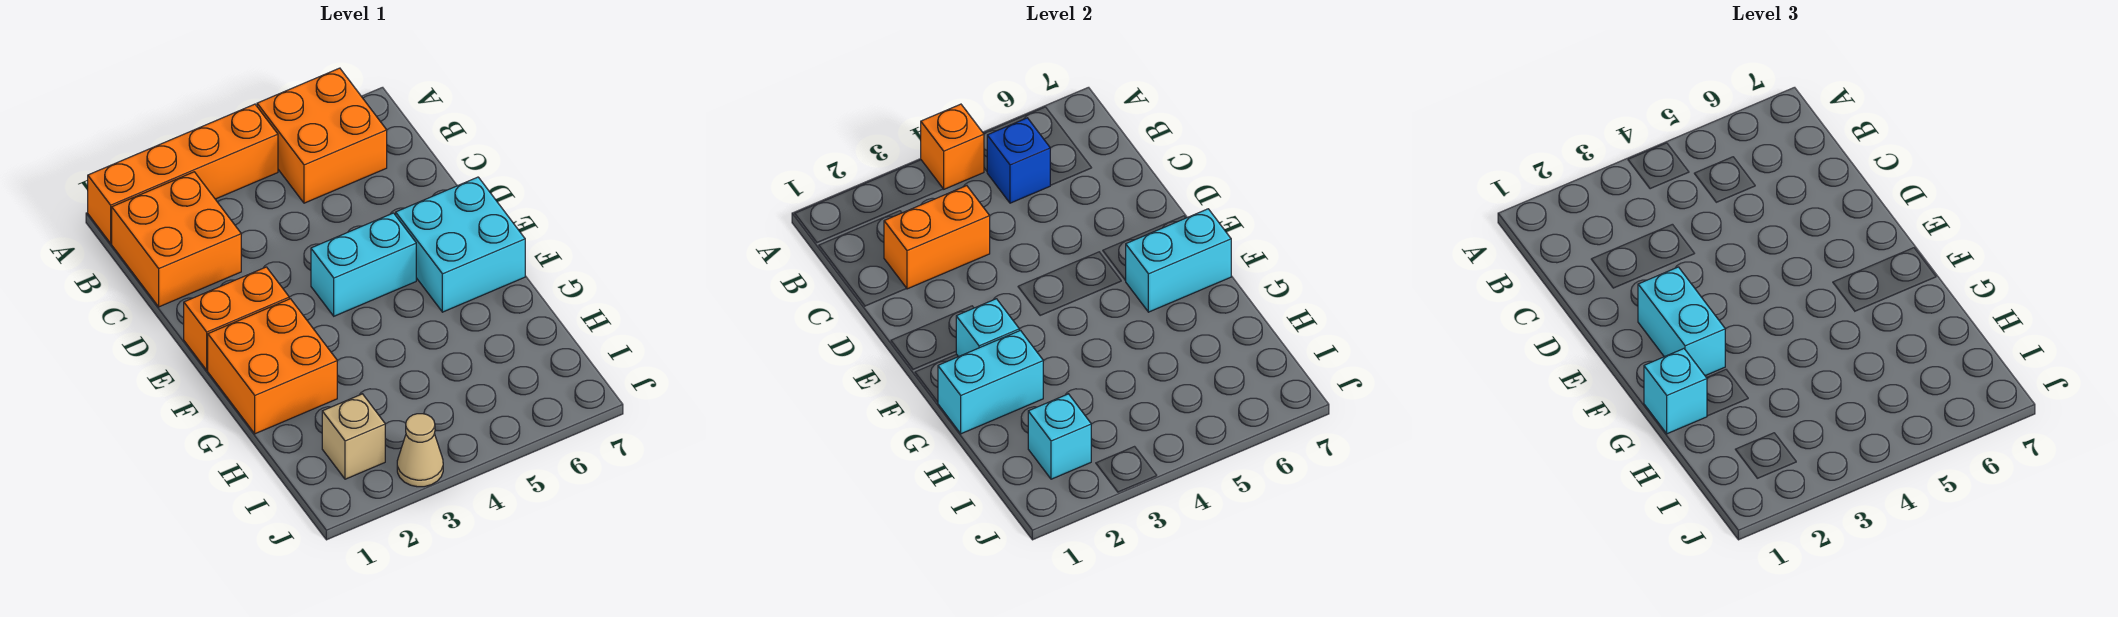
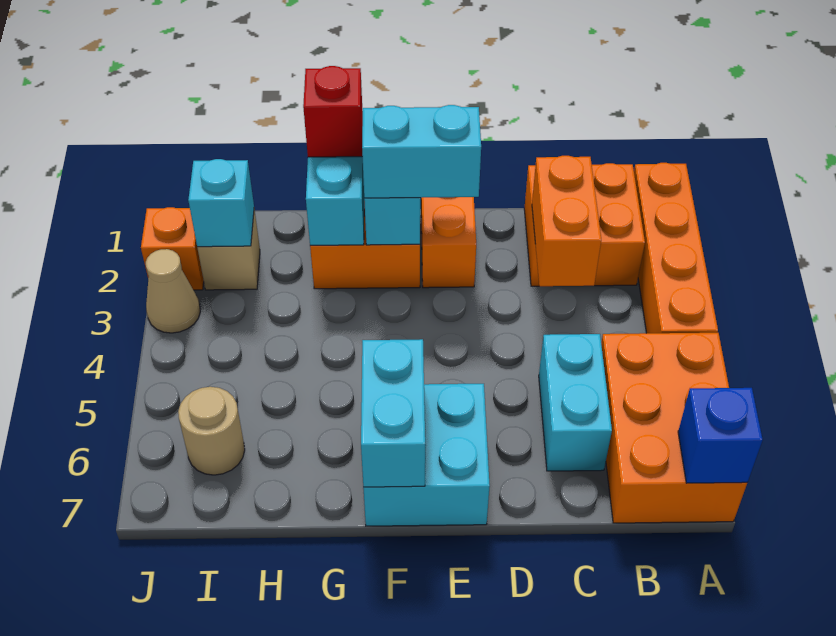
orange 1x1 brick [921,104,984,189] -> orange 1x1 brick moved to [141,207,204,290]
orange 2x2 brick [257,68,387,203] -> orange 2x3 brick [601,333,747,523]
blue 1x1 brick [987,118,1050,203] -> blue 1x1 brick moved to [678,388,763,483]
cyan 1x2 brick [311,213,416,316] -> cyan 1x2 brick moved to [539,334,612,471]
cyan 1x1 brick [1644,349,1707,434] -> red 1x1 brick [303,66,363,157]
none -> tan 1x1 round brick [178,387,245,475]

